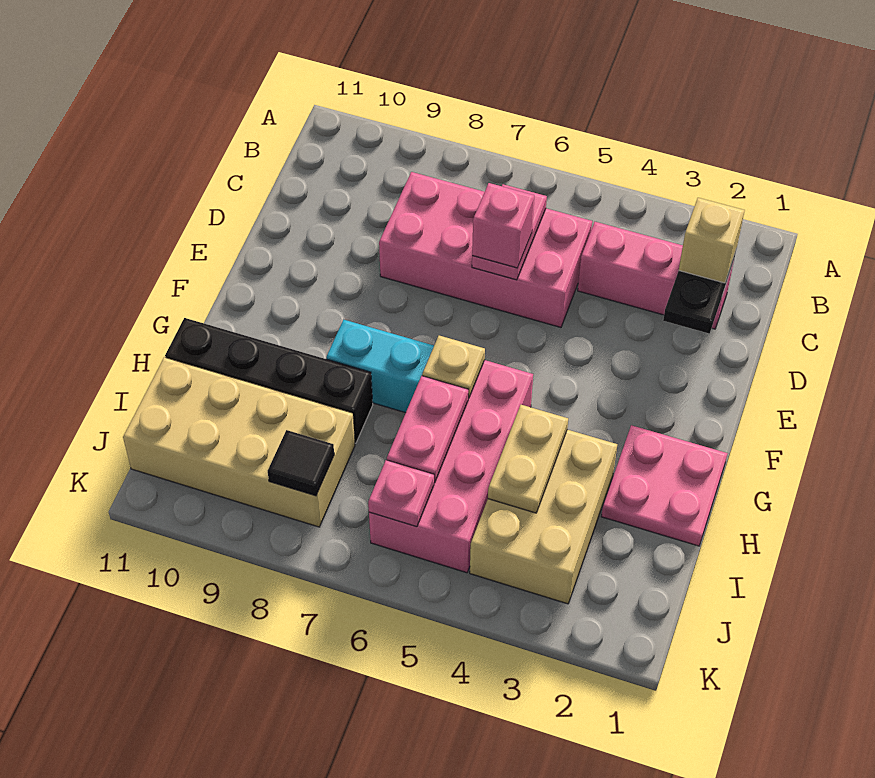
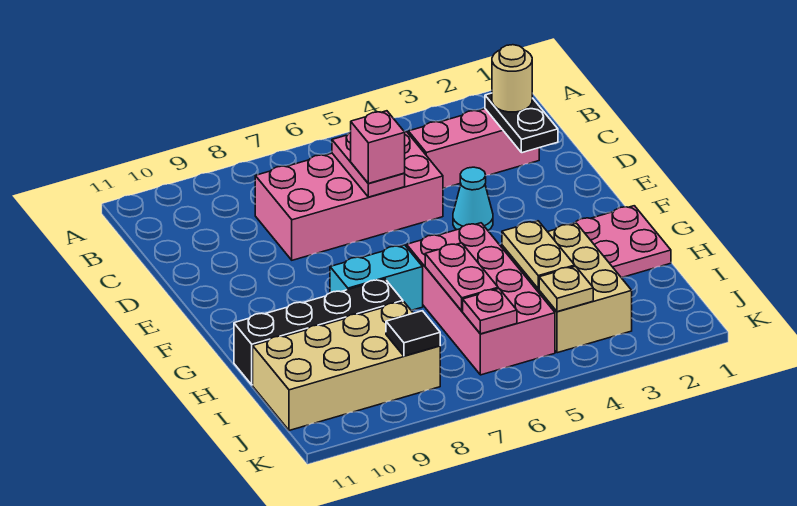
tan 1x1 brick [679,198,745,283] -> tan 1x1 round brick [492,45,532,112]
none -> cyan 1x1 cone [453,167,493,230]
tan 1x1 plate [422,335,485,398] -> tan 1x1 plate moved to [539,266,593,312]

